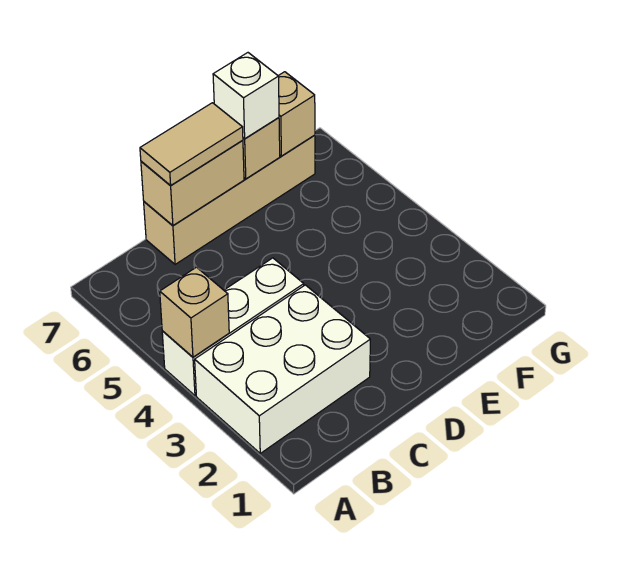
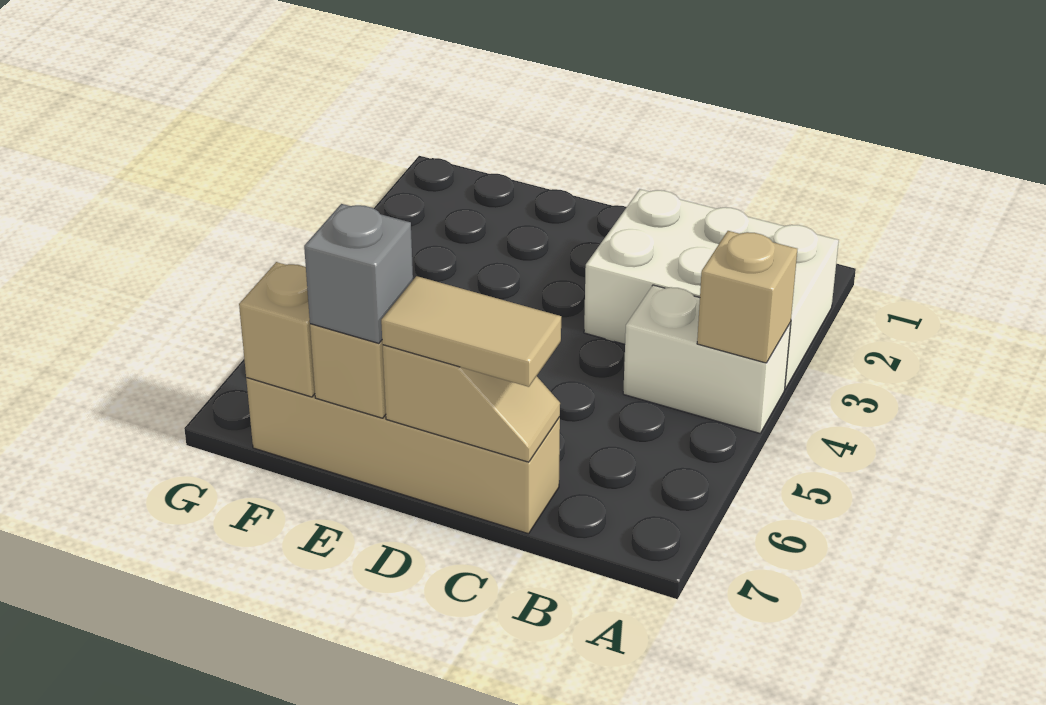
white 1x3 brick [162,258,304,395] -> white 1x2 brick [623,285,791,433]
tan 1x2 brick [141,140,244,226] -> tan 1x2 slope [383,345,560,462]
white 1x1 brick [213,53,279,139] -> grey 1x1 brick [304,204,413,343]

